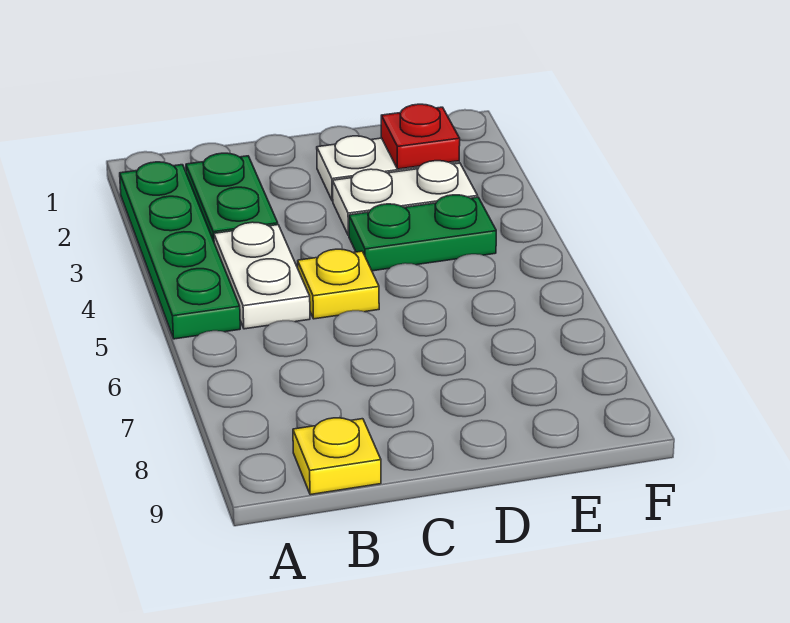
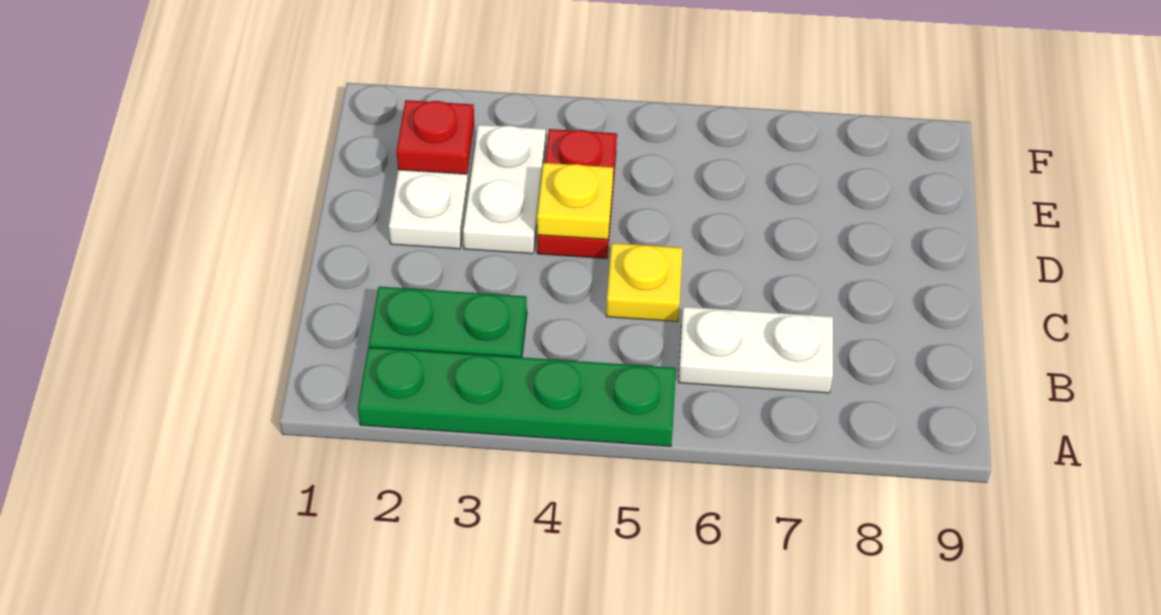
white 1x2 plate [214,222,310,329] -> white 1x2 plate moved to [678,307,833,393]
yellow 1x1 plate [293,418,381,495] -> yellow 1x1 plate moved to [537,163,613,239]
green 1x2 plate [349,195,496,271] -> red 1x2 plate [537,129,617,258]

